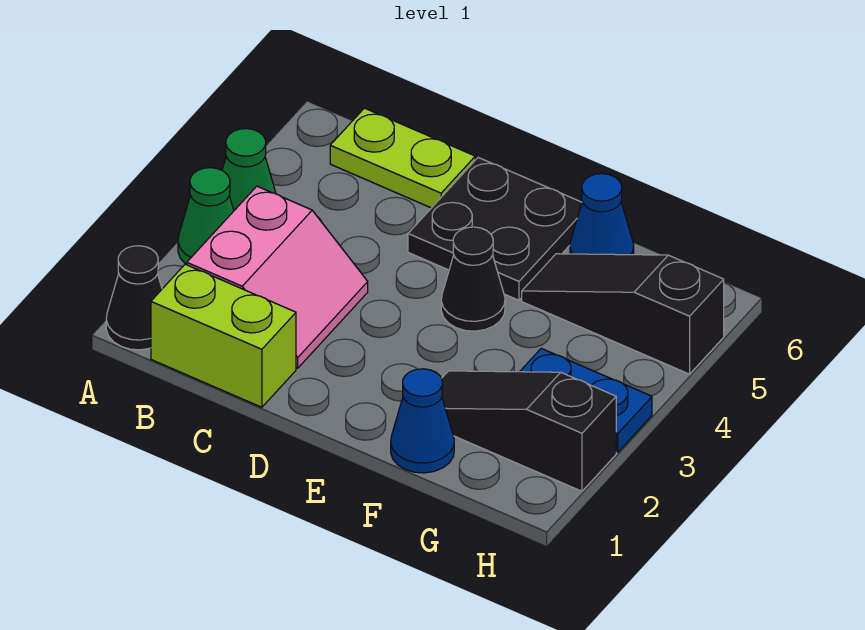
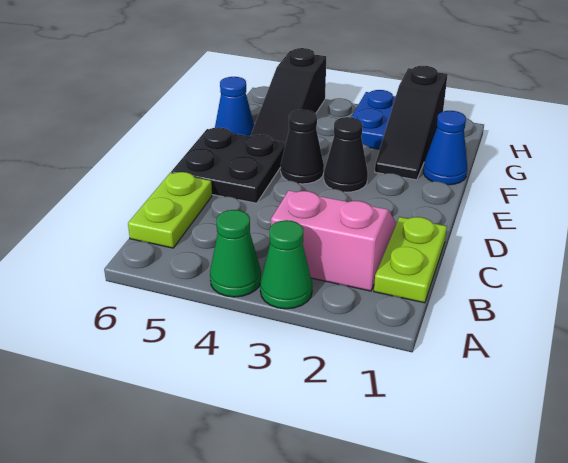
black 1x1 cone [106,246,162,350] -> black 1x1 cone moved to [324,117,368,192]
lime 1x2 brick [151,264,296,407] -> lime 1x2 plate [374,217,447,303]

